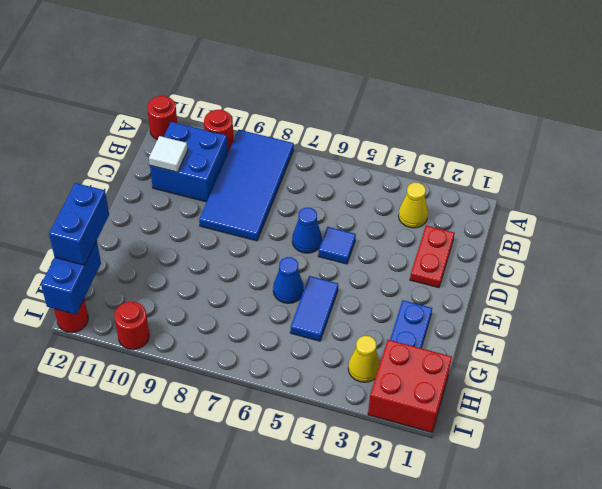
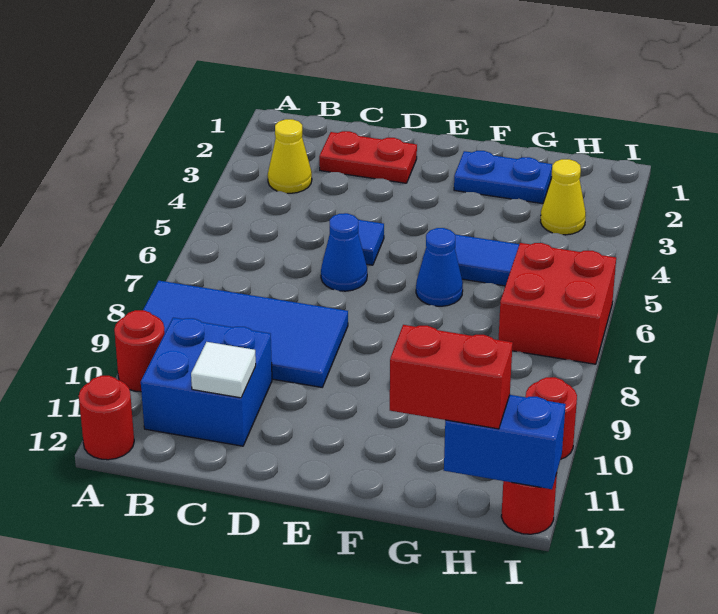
blue 1x2 brick [49,183,109,265] -> red 1x2 brick [390,325,513,429]
red 2x2 brick [368,340,452,432] -> red 2x2 brick moved to [499,243,616,364]

